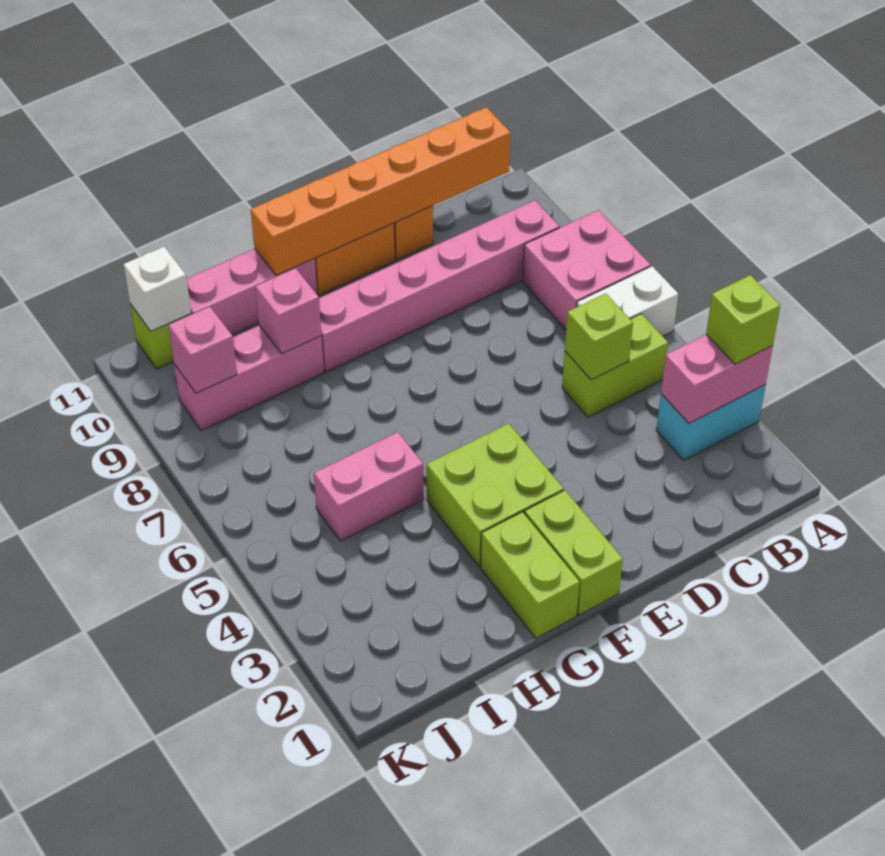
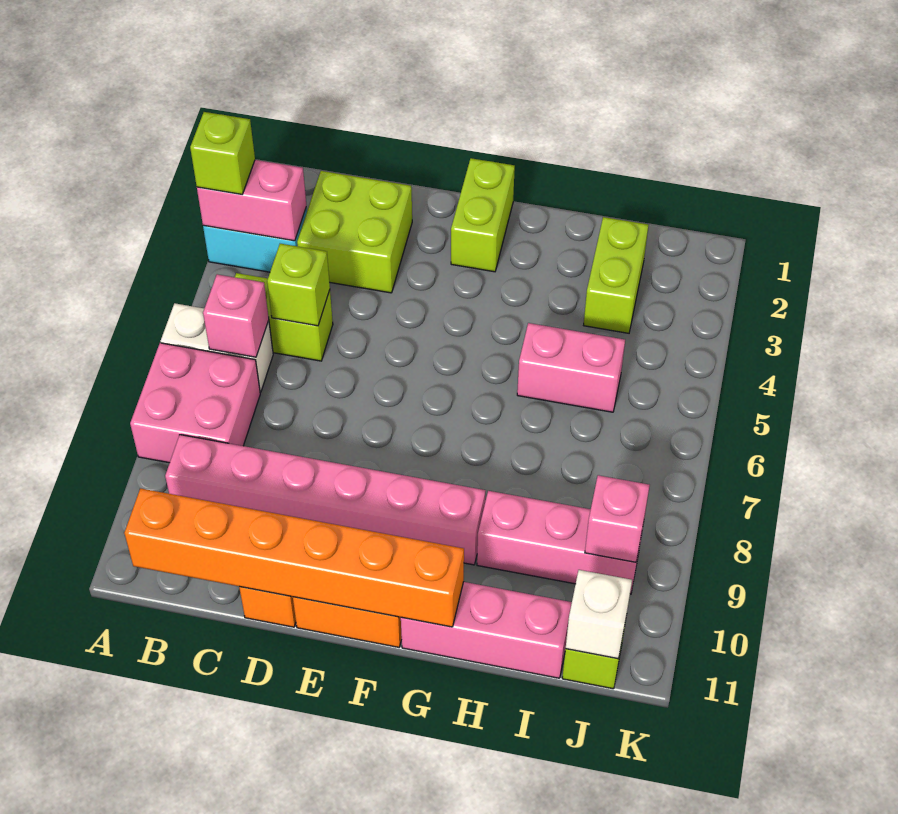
lime 2x2 brick [427,423,564,567] -> lime 2x2 brick moved to [297,171,412,293]
lime 1x2 brick [481,512,580,638] -> lime 1x2 brick moved to [584,217,649,333]
pink 1x1 brick [255,268,321,354] -> pink 1x1 brick moved to [203,274,269,357]

